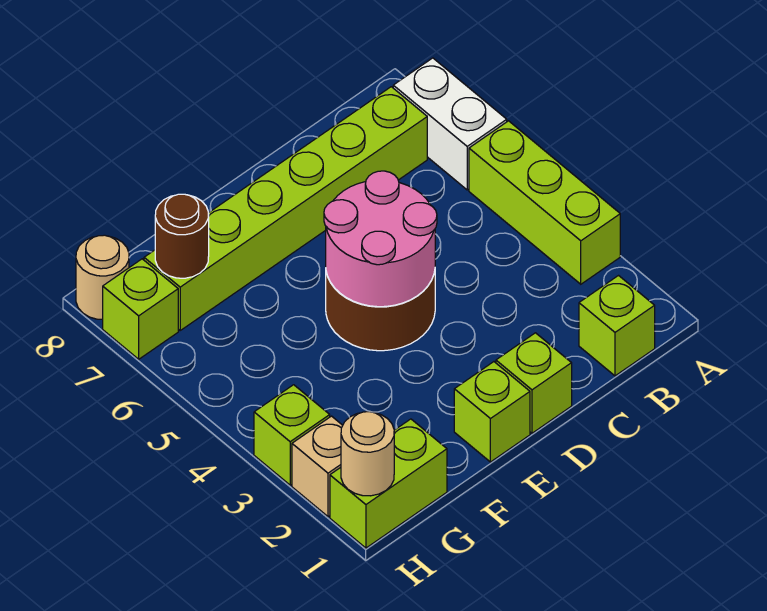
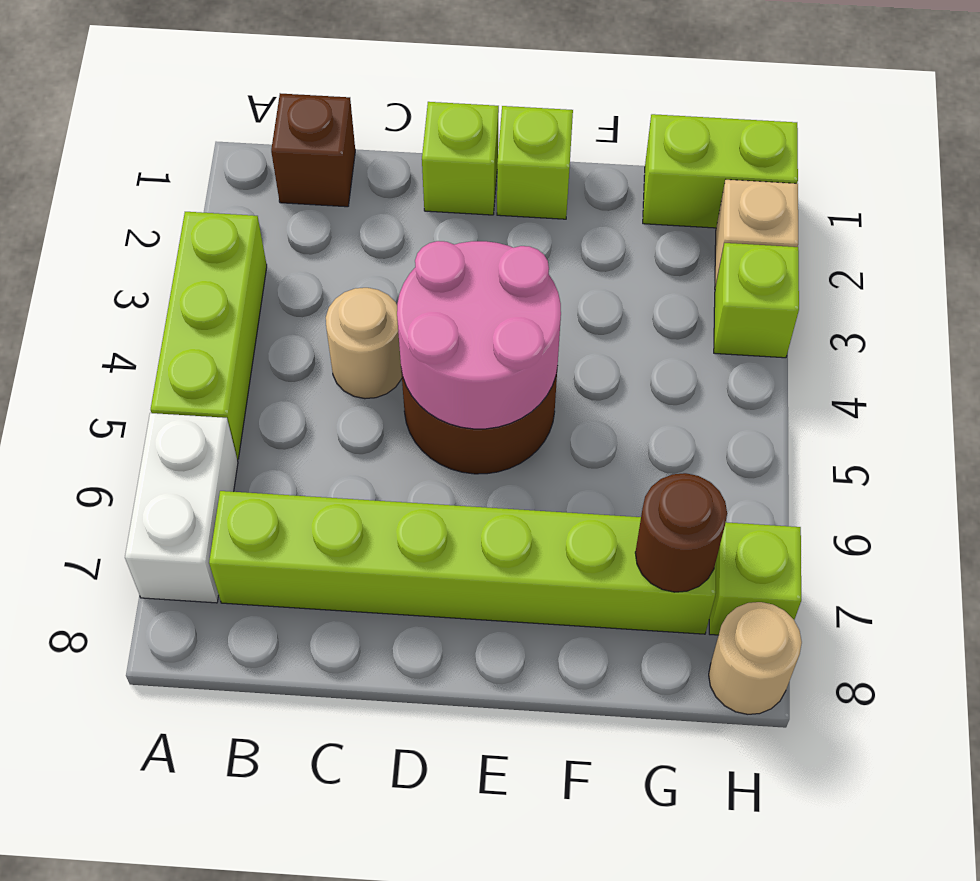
lime 1x1 brick [579,276,655,376] -> brown 1x1 brick [271,93,355,207]
tan 1x1 round brick [341,412,394,496] -> tan 1x1 round brick moved to [326,288,402,399]

